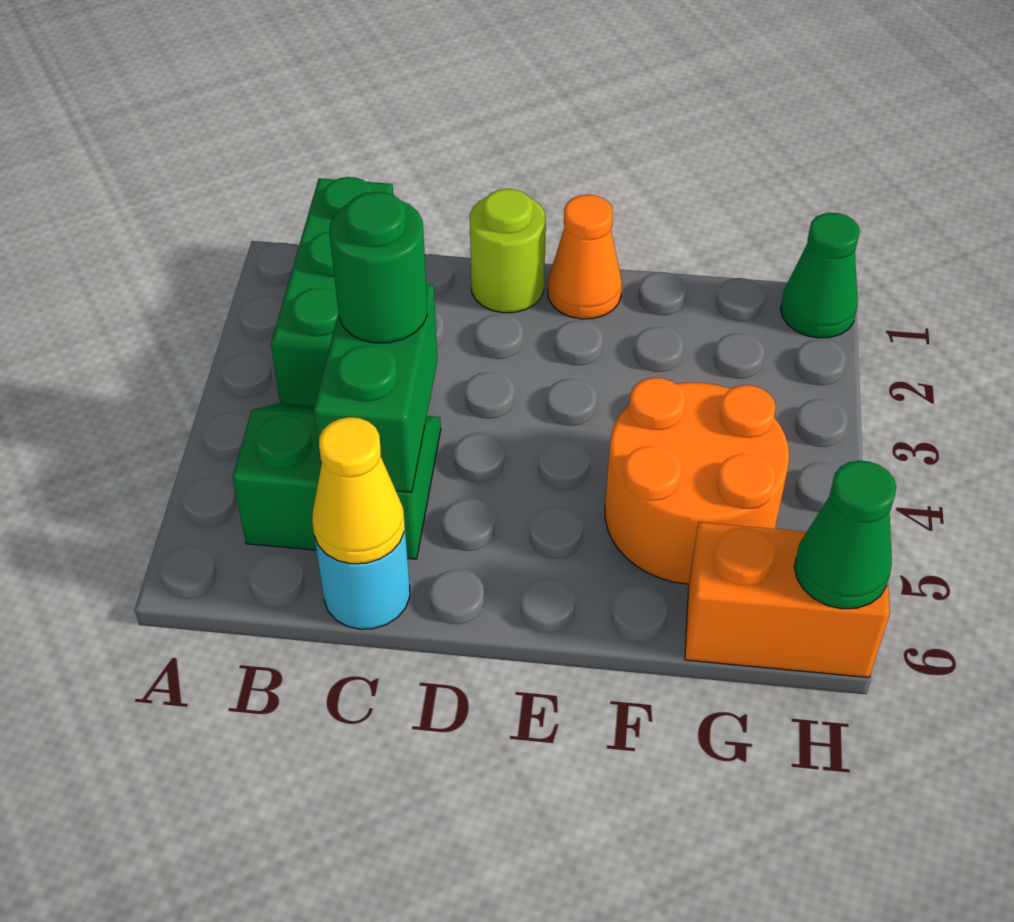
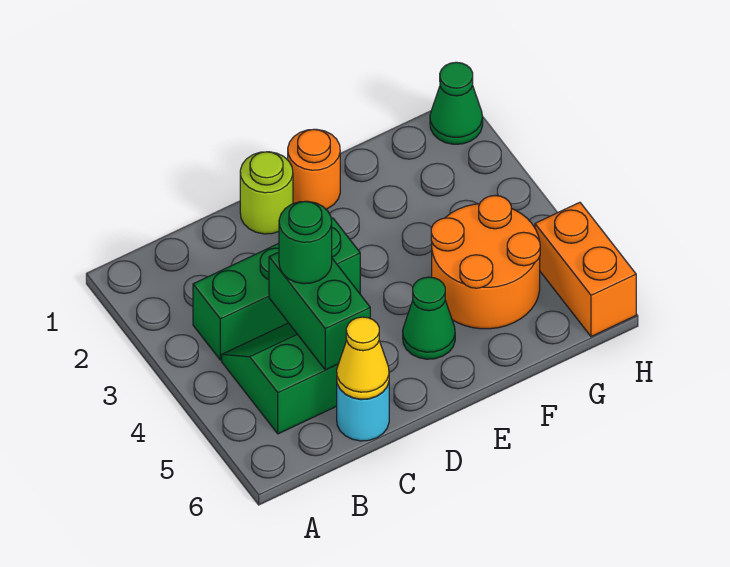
green 1x3 brick [271,177,393,406] -> green 1x3 brick turned to [193,218,360,360]
orange 1x1 cone [548,195,622,319] -> orange 1x1 round brick [288,129,340,209]
orange 1x2 brick [685,522,890,677] -> orange 1x2 brick turned to [535,202,636,337]
green 1x1 cone [794,461,896,609] -> green 1x1 cone moved to [403,277,455,359]

